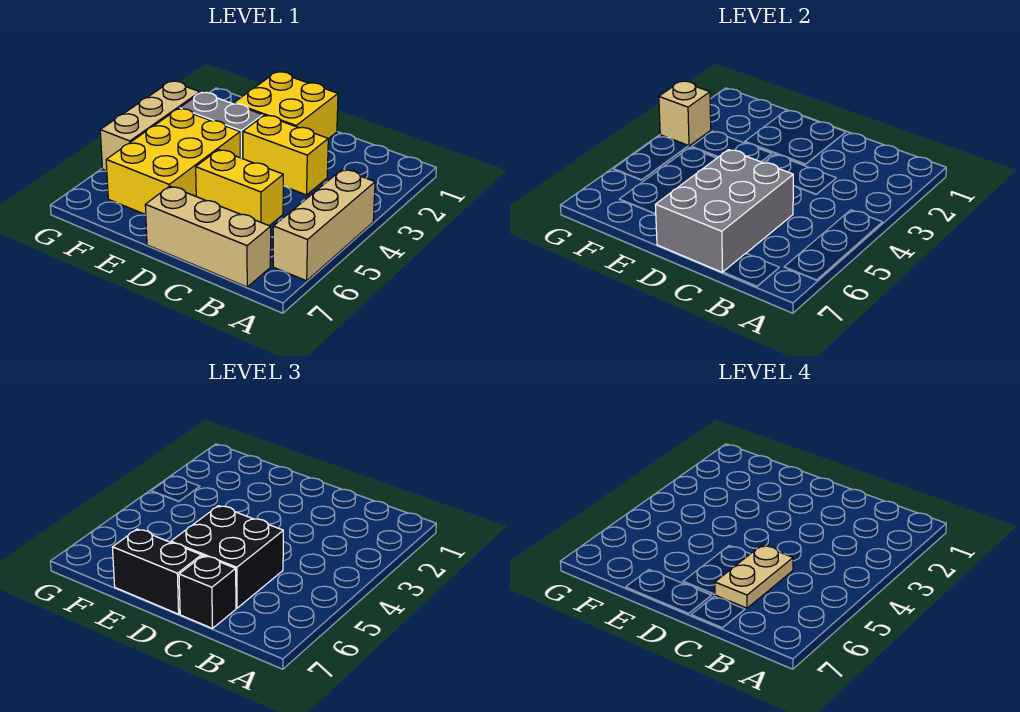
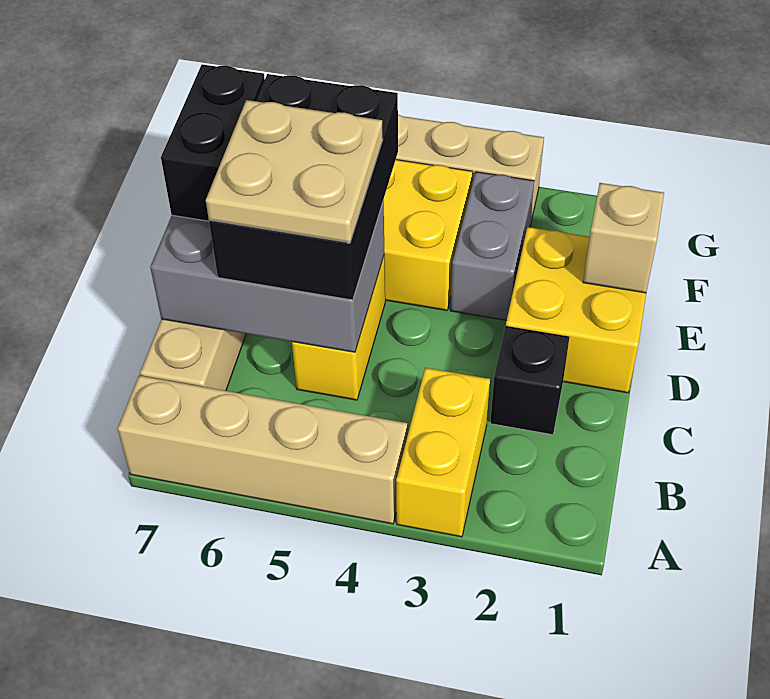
tan 1x3 brick [273,170,375,281] -> tan 1x4 brick [118,375,407,524]
yellow 1x2 brick [243,115,328,195] -> yellow 1x2 brick moved to [396,368,490,537]
black 2x2 brick [171,506,283,608] -> black 2x3 brick [209,74,398,300]
tan 1x2 plate [715,545,793,608] -> tan 2x2 plate [206,100,383,243]
black 1x1 brick [179,556,236,628] -> black 1x1 brick moved to [490,326,569,435]
tan 1x1 brick [659,81,711,146] -> tan 1x1 brick moved to [583,183,664,293]

